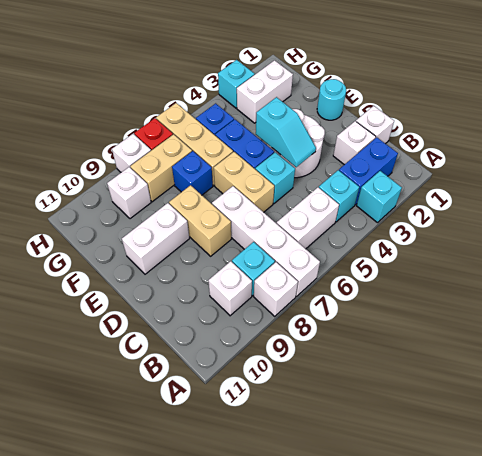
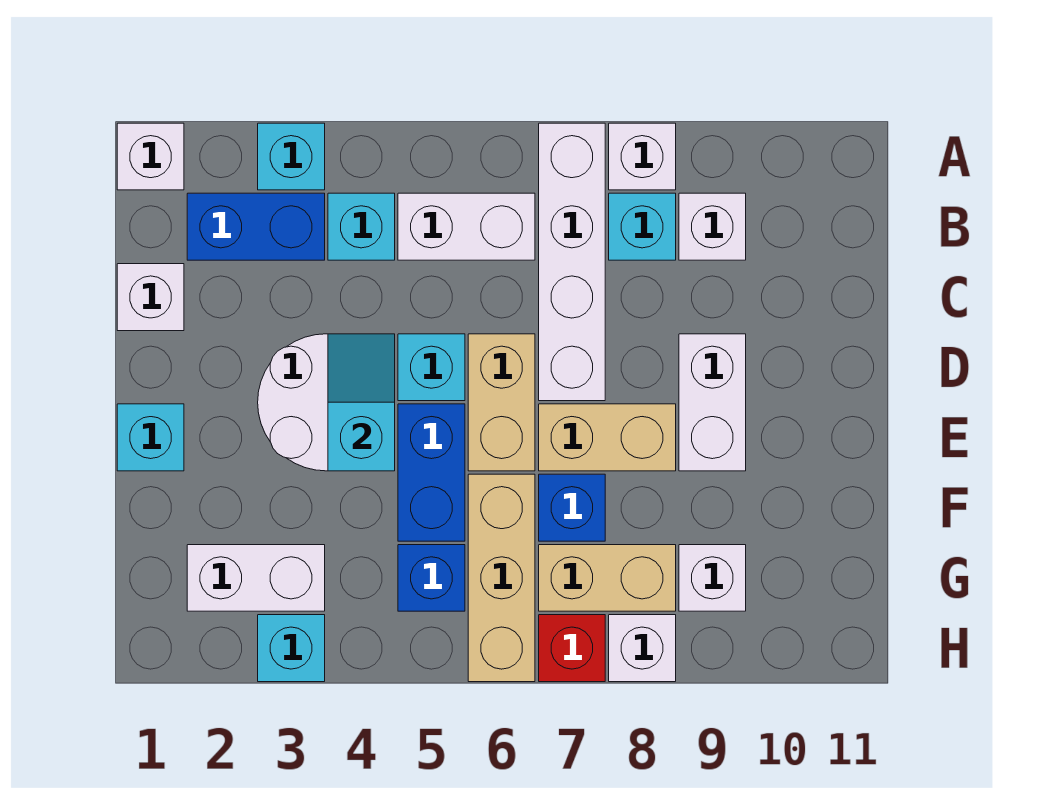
white 1x1 brick [333,121,376,165] -> white 1x1 brick moved to [117,123,184,190]
tan 1x2 brick [169,185,231,256] -> tan 1x2 brick turned to [539,404,676,471]
cyan 1x1 round brick [317,79,346,120] -> cyan 1x1 brick [117,404,184,471]
white 1x2 brick [122,203,189,274] -> white 1x2 brick turned to [679,334,746,471]

